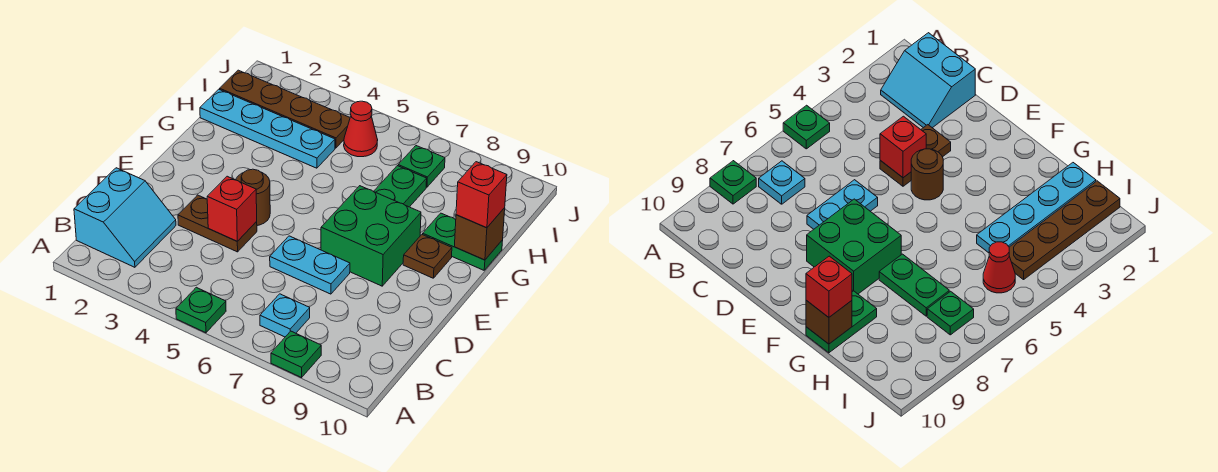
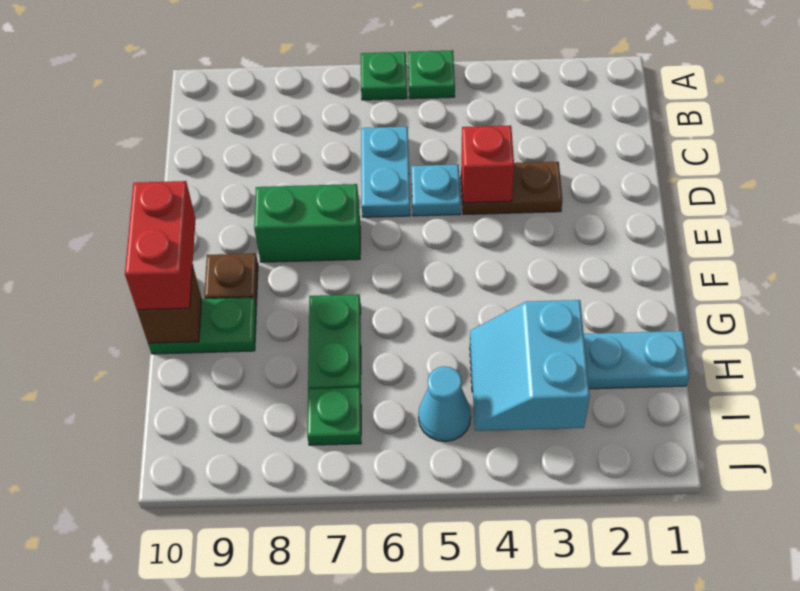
green 1x1 plate [271,331,321,378] -> green 1x1 plate moved to [361,52,407,100]
cyan 2x2 slope [74,168,176,267] -> cyan 2x2 slope moved to [470,300,590,431]
cyan 1x1 plate [260,294,310,337] -> cyan 1x1 plate moved to [411,164,461,216]
cyan 1x2 plate [270,236,350,294] -> cyan 1x2 plate turned to [361,127,410,217]
brown 1x1 round brick [236,169,270,226] -> none
green 2x2 brick [321,186,421,286] -> green 1x2 brick [254,184,360,262]
red 1x1 brick [456,162,507,228] -> red 1x2 brick [125,181,196,310]
brown 1x4 plate [220,70,350,148] -> none
red 1x1 cone [344,101,378,157] -> cyan 1x1 cone [418,366,471,442]

